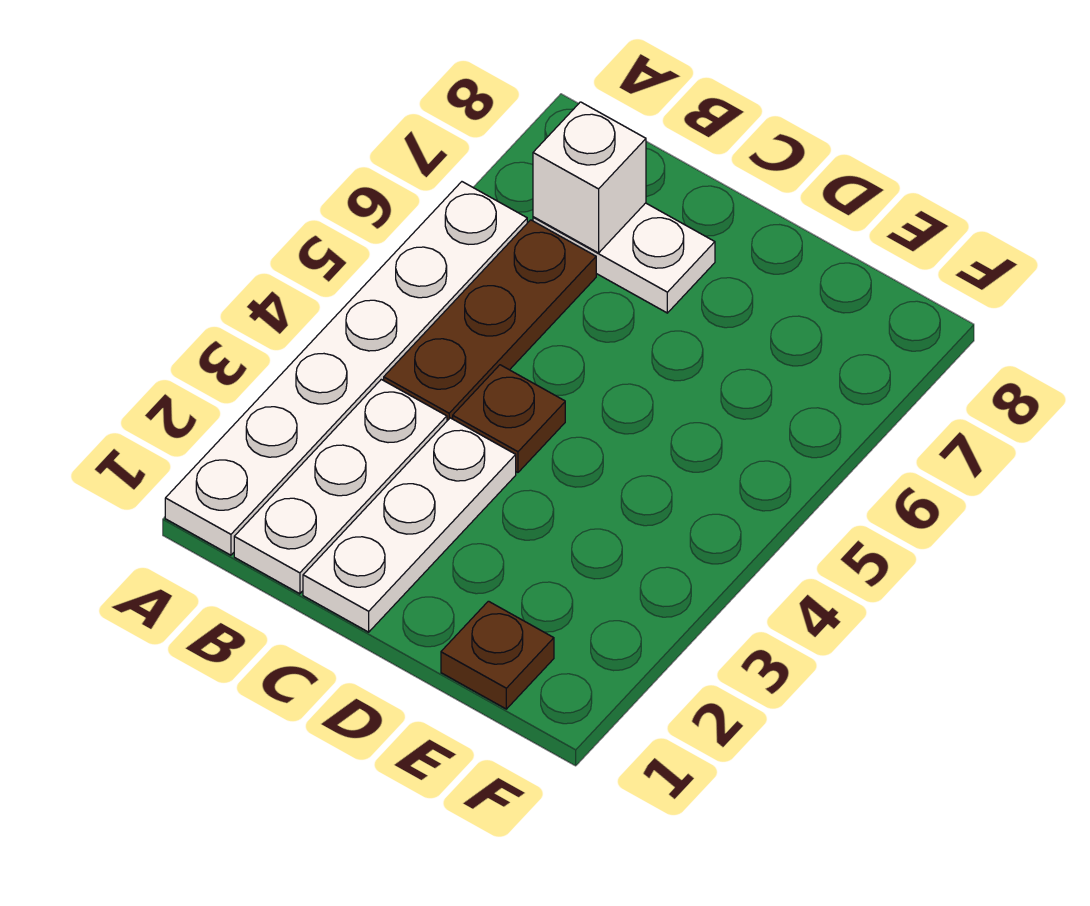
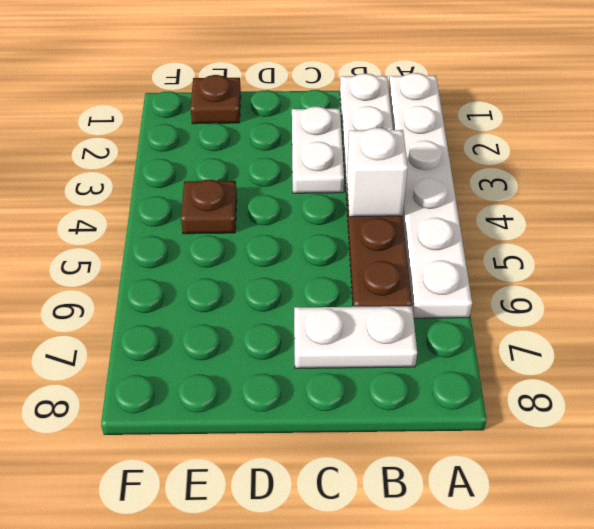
white 1x1 brick [533,102,646,253] -> white 1x1 brick moved to [347,128,408,217]
white 1x3 plate [303,418,516,632] -> white 1x2 plate [292,107,344,193]
brown 1x1 plate [453,365,565,472] -> brown 1x1 plate moved to [181,180,237,234]

